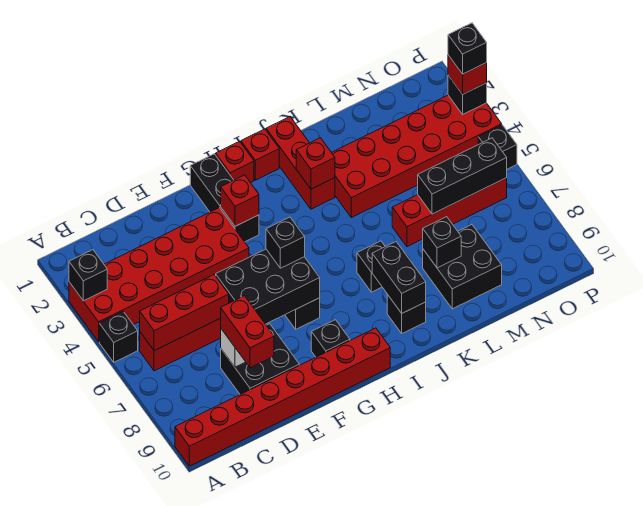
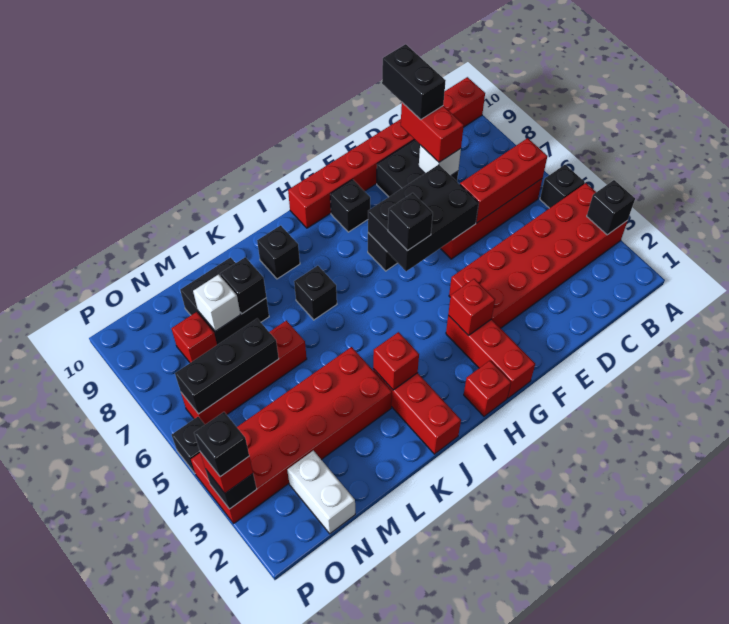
black 1x3 brick [190,154,259,242] -> red 1x3 brick [446,315,535,398]
red 1x1 brick [241,129,279,180] -> red 1x1 brick moved to [171,312,217,363]
black 1x2 brick [372,242,426,313] -> black 1x2 brick moved to [382,44,446,120]
none -> white 1x1 brick [193,274,241,331]
none -> white 1x2 brick [287,451,355,534]

